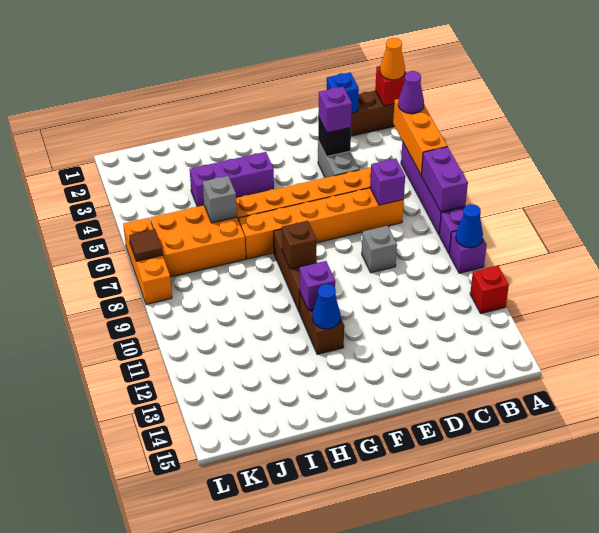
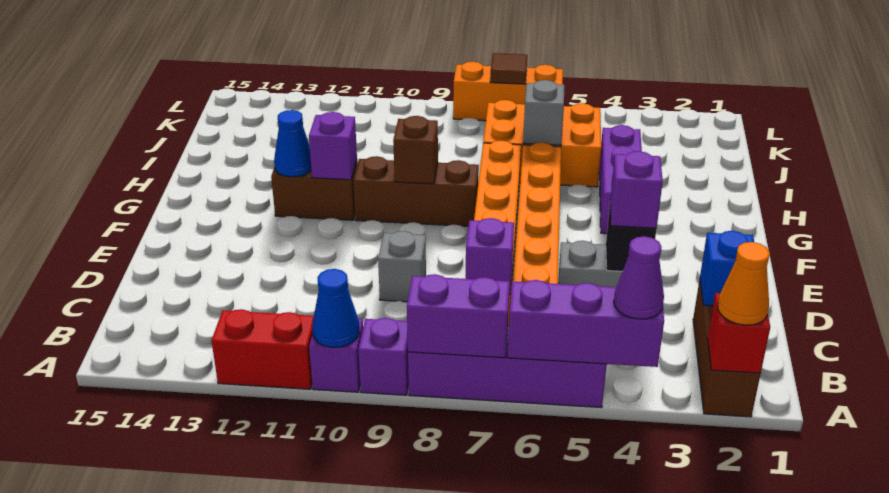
orange 1x3 brick [393,99,447,175] -> purple 1x3 brick [508,280,664,367]
red 1x1 brick [470,266,509,314] -> red 1x2 brick [212,309,314,389]
orange 2x3 brick [151,205,246,277] -> orange 2x3 brick turned to [483,100,601,187]

